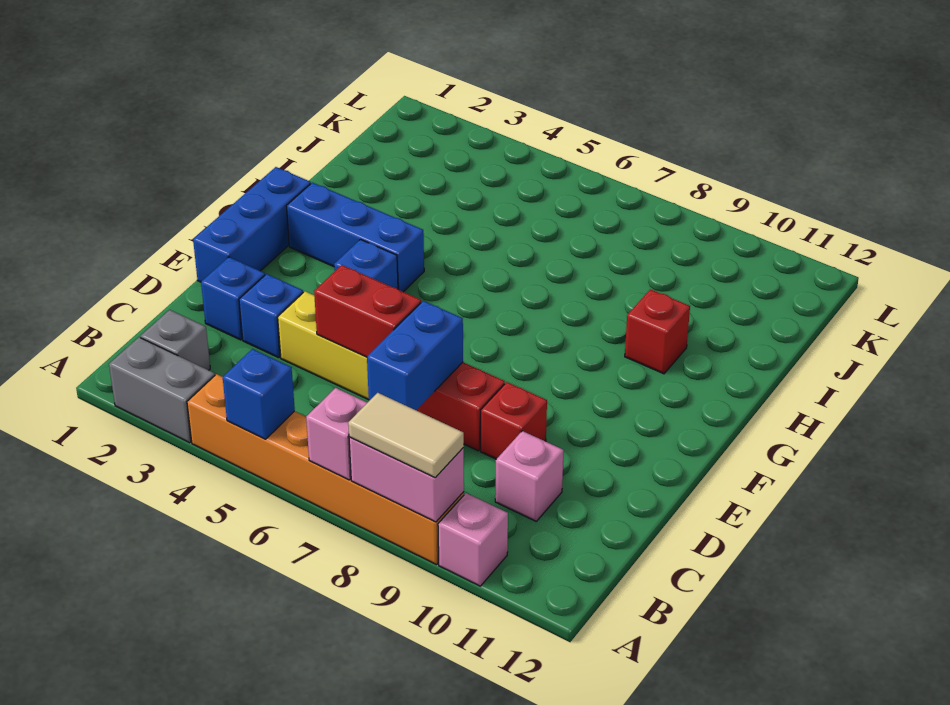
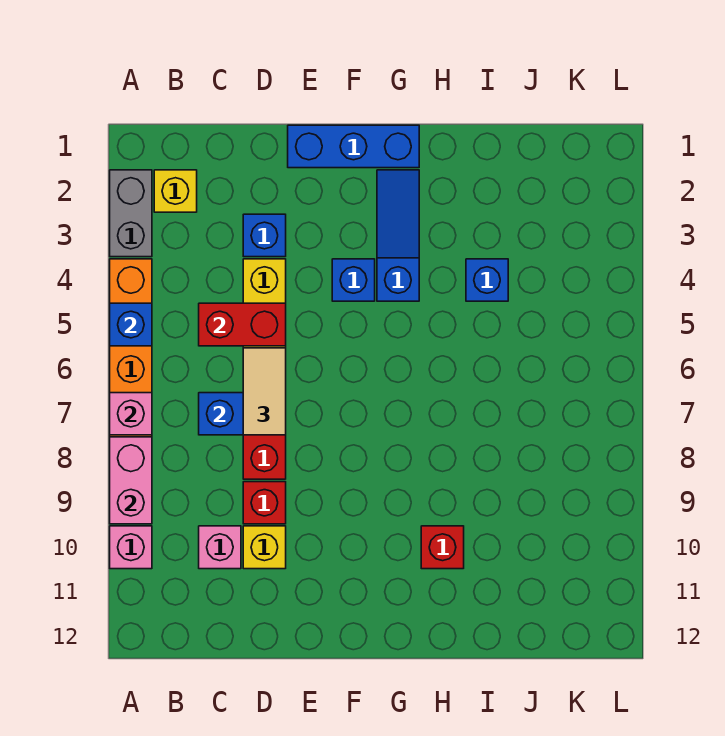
tan 1x2 tile [348,393,464,478] -> tan 1x2 tile moved to [243,348,286,435]
grey 1x1 brick [140,310,210,370] -> yellow 1x1 brick [154,170,197,212]
blue 1x1 brick [201,257,265,340] -> blue 1x1 brick moved to [466,259,508,301]
red 1x2 brick [314,265,421,357] -> red 1x2 brick turned to [199,303,286,346]
none -> yellow 1x1 brick [243,526,286,569]
blue 1x3 brick [287,183,424,292] -> blue 1x3 slope [377,170,419,301]

